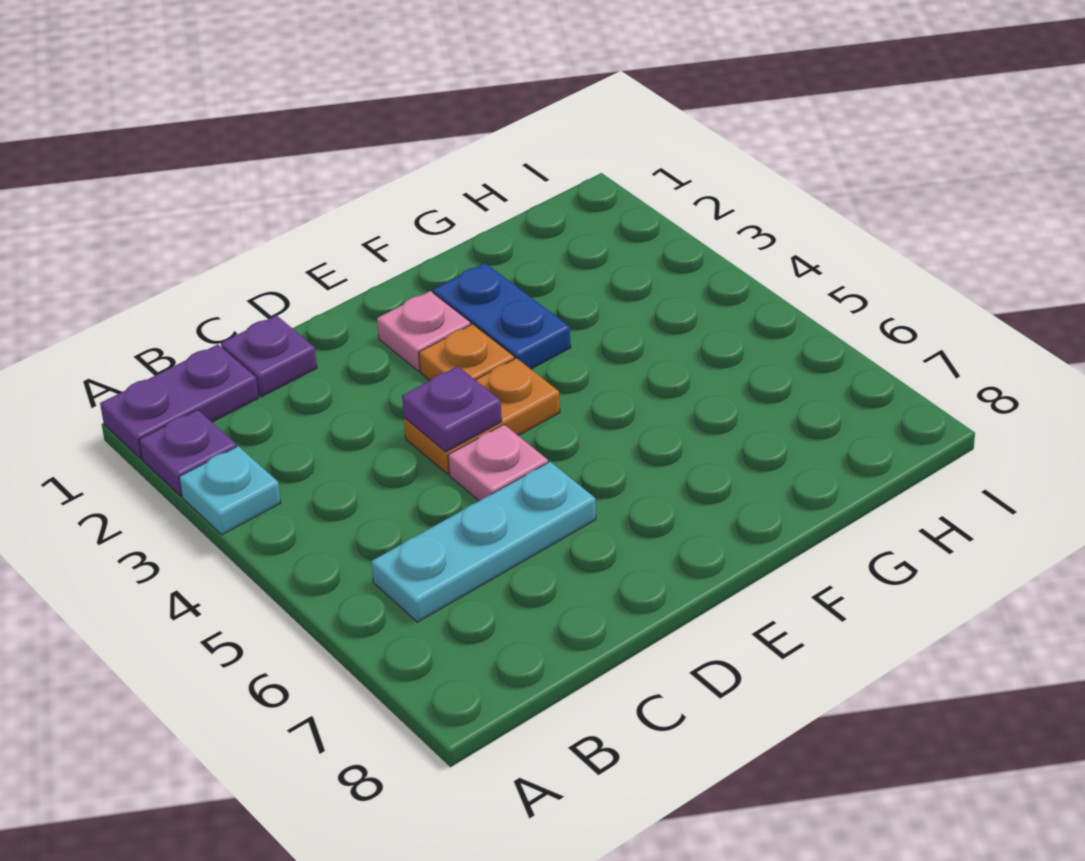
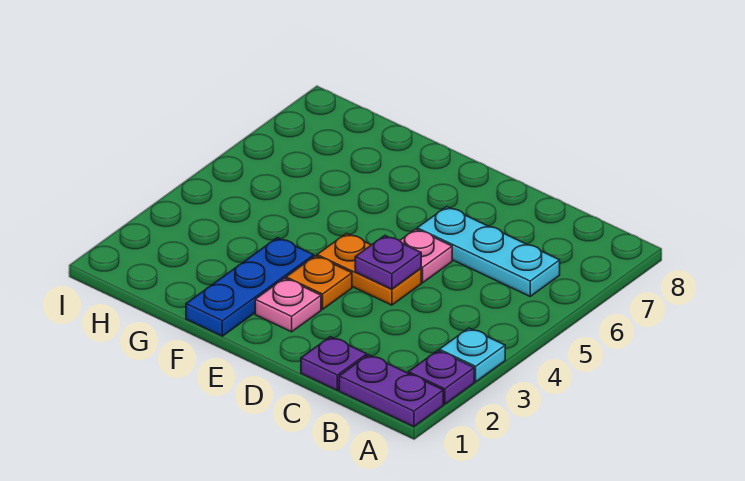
blue 1x2 plate [433,263,571,369] -> blue 1x3 plate [186,238,314,336]

